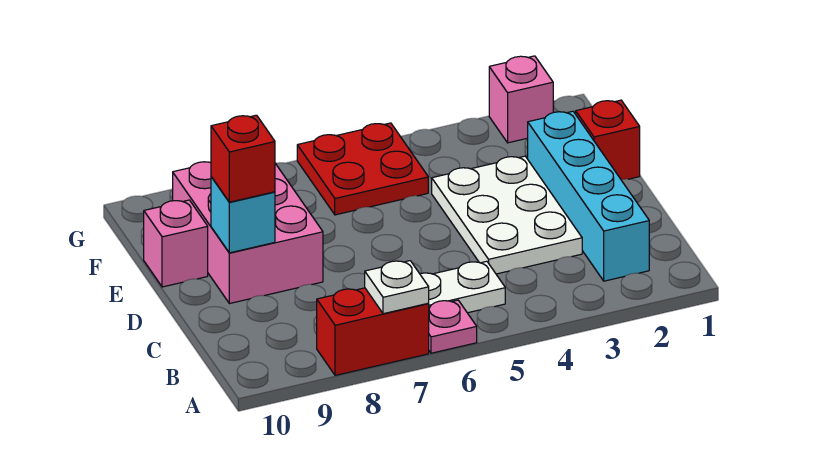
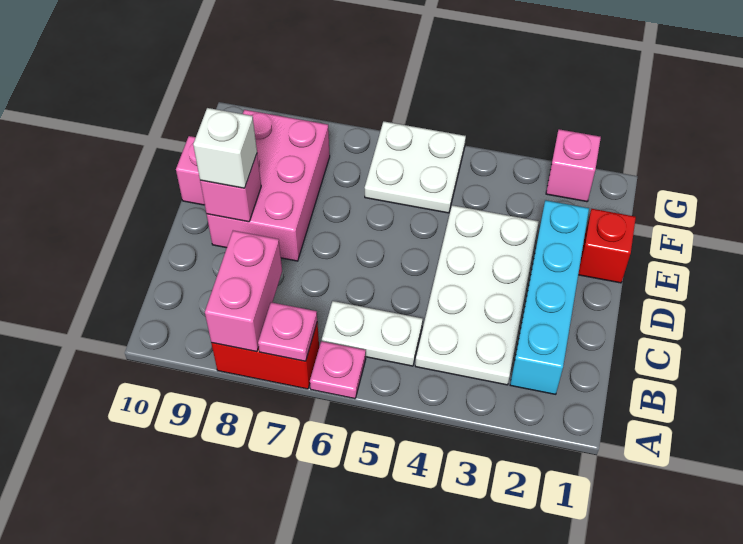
white 1x1 plate [365,261,429,314] -> pink 1x1 plate [258,302,317,361]
none -> pink 1x2 brick [205,231,282,352]
white 2x3 plate [432,156,582,274] -> white 2x4 plate [415,205,539,385]
cyan 1x1 brick [211,177,275,253] -> pink 1x1 brick [200,154,261,222]
red 1x1 brick [211,115,275,202] -> white 1x1 brick [193,108,257,188]
red 2x2 plate [297,123,428,215] -> white 2x2 plate [365,121,466,213]

